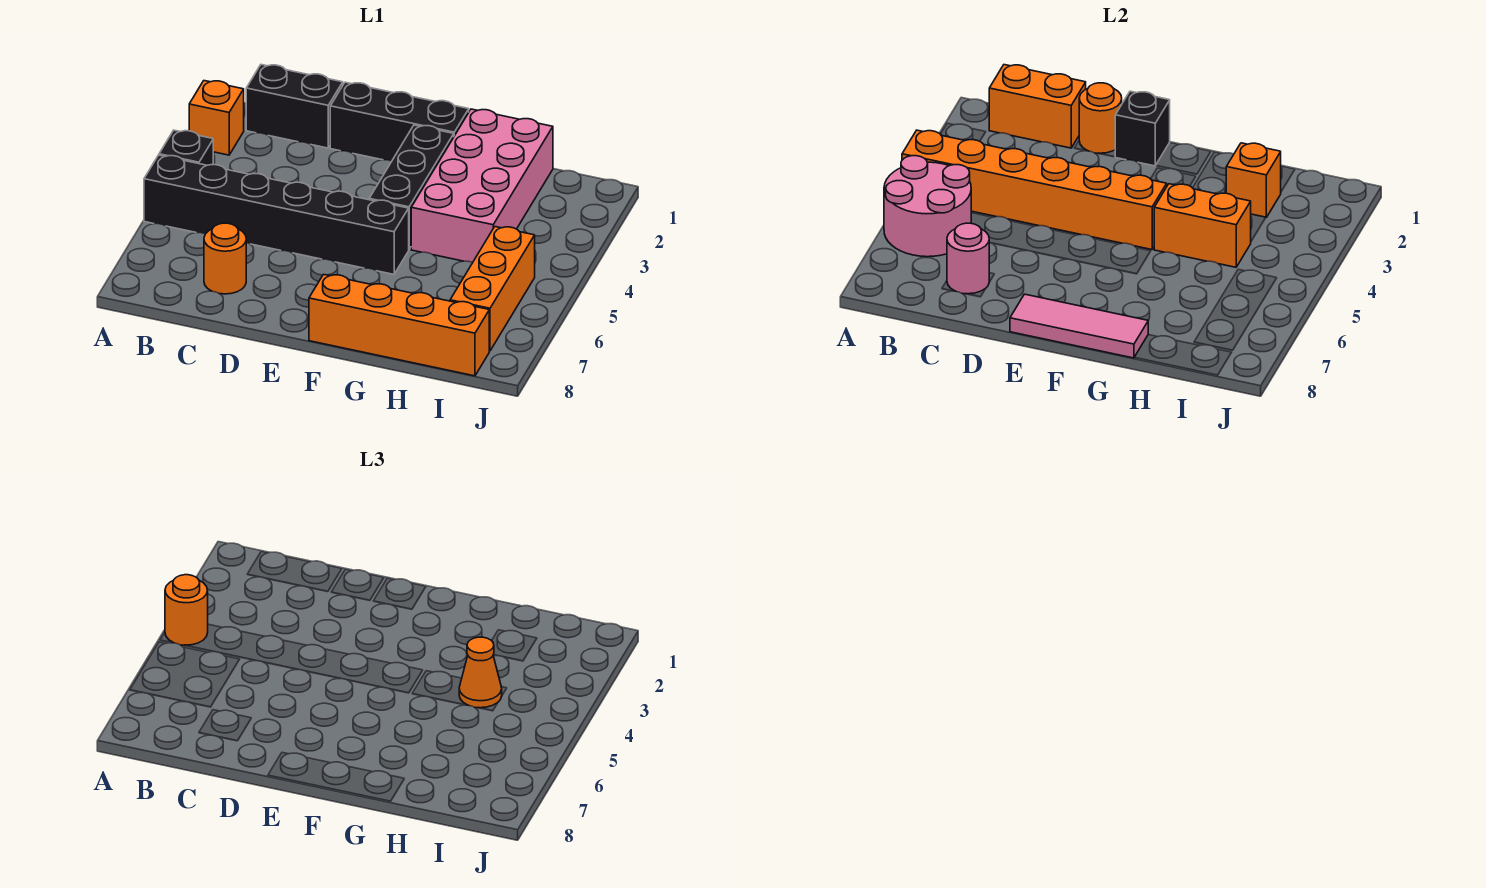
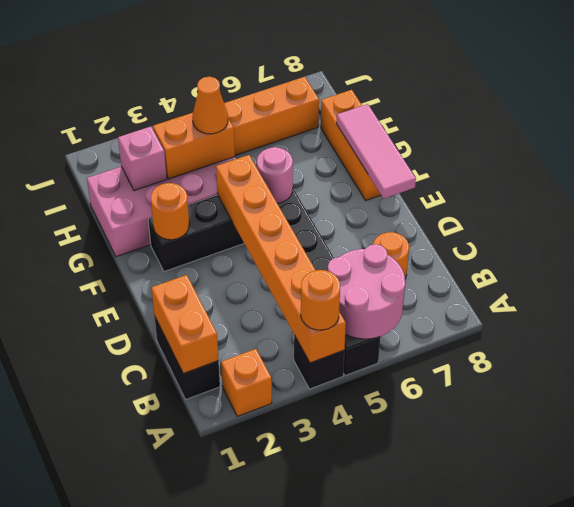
pink 1x1 round brick [947,223,989,294] -> pink 1x1 round brick moved to [257,147,293,203]
black 1x3 brick [330,82,469,161] -> none
orange 1x1 round brick [1079,83,1122,153] -> orange 1x1 round brick moved to [151,183,189,240]
black 1x1 brick [1115,91,1170,166] -> none
orange 1x4 brick [309,274,489,376] -> orange 1x3 brick [321,90,381,200]
orange 1x2 brick [1154,184,1251,267] -> orange 1x2 brick turned to [153,113,235,179]
orange 1x1 brick [1226,143,1281,217] -> pink 1x1 brick [118,126,167,191]

